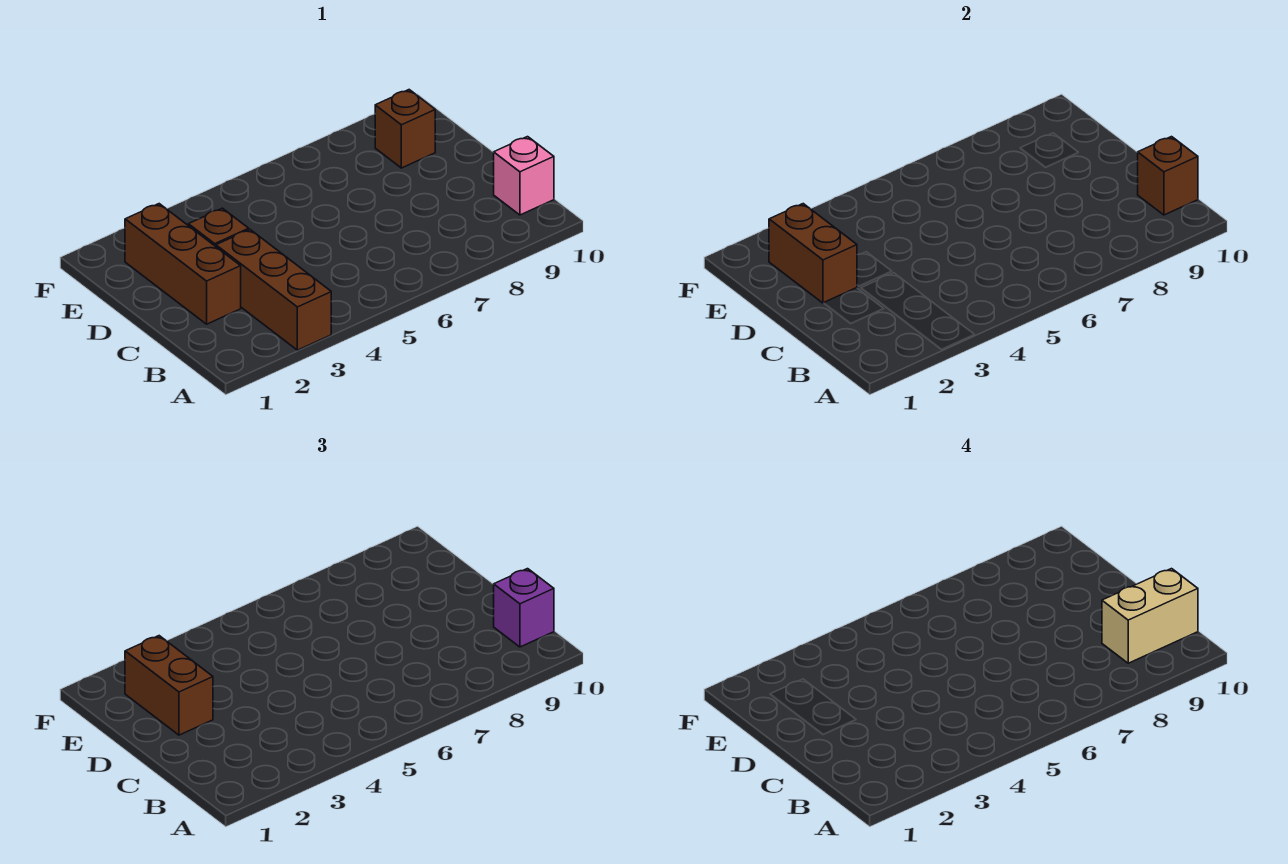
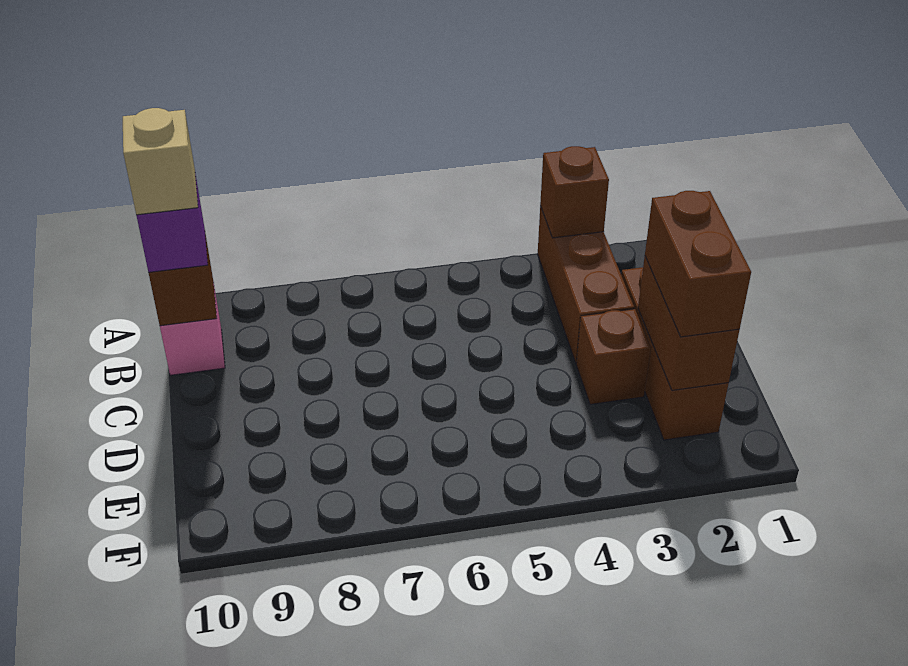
tan 1x2 brick [1102,569,1198,663] -> tan 1x1 brick [123,108,198,215]
brown 1x1 brick [375,90,435,168] -> brown 1x1 brick moved to [540,146,609,238]

